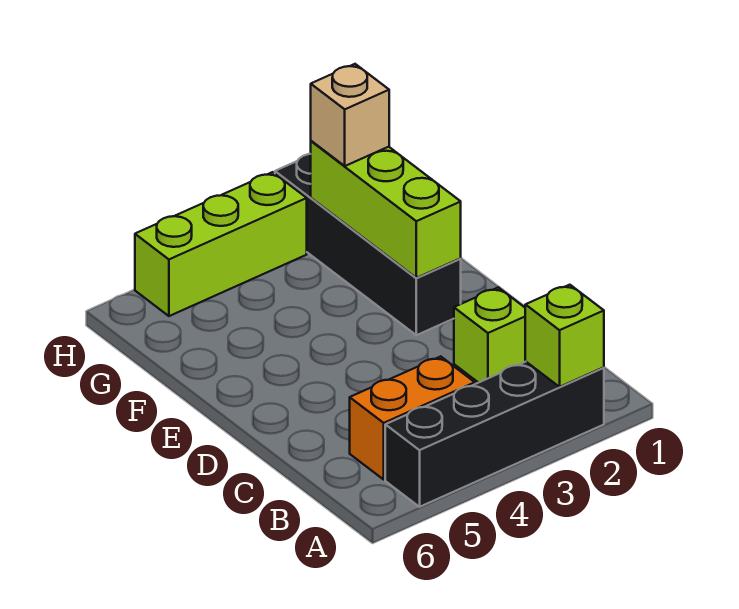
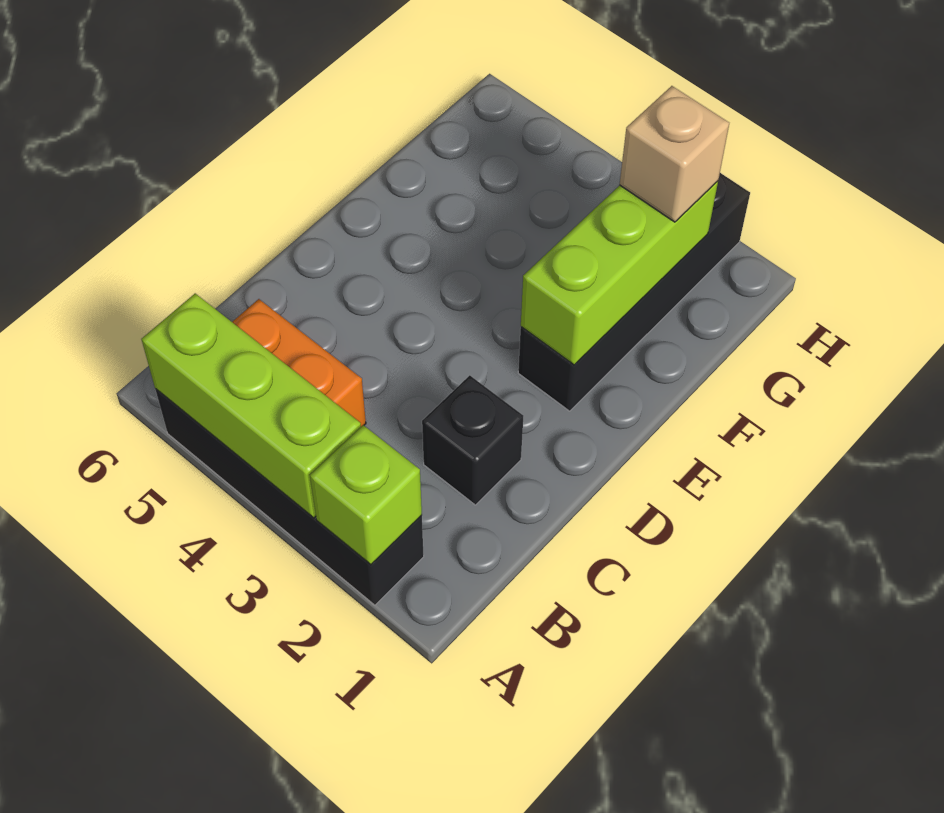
lime 1x1 brick [454,287,526,383] -> black 1x1 brick [422,375,523,505]
lime 1x3 brick [135,172,307,316] -> lime 1x3 brick moved to [141,293,361,518]

